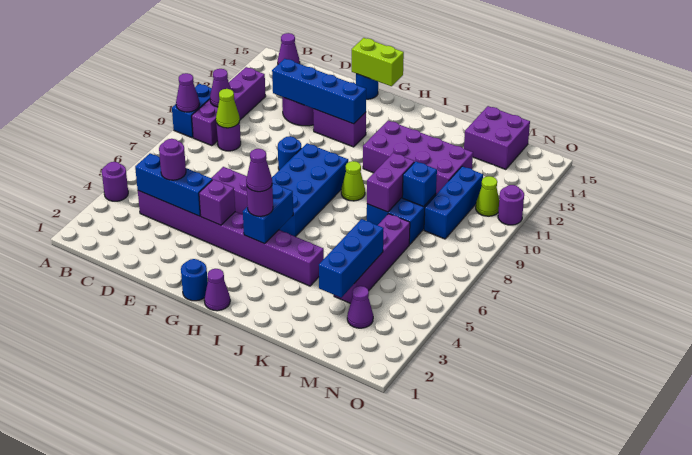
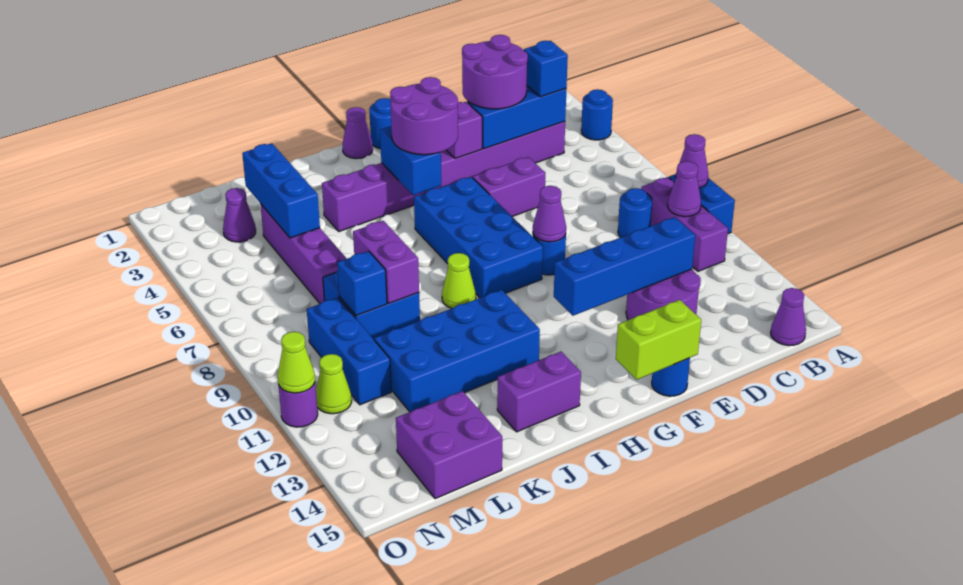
purple 1x1 round brick [102,162,128,201] -> blue 1x1 round brick [581,89,613,140]
purple 1x4 brick [192,67,266,146] -> purple 1x3 brick [641,177,728,271]
none -> blue 1x1 brick [524,41,568,97]
purple 1x1 round brick [216,121,241,151] -> blue 1x1 round brick [618,188,652,237]
lime 1x1 cone [216,89,240,128] -> lime 1x1 cone moved to [278,332,315,393]
purple 1x1 round brick [159,139,186,180] -> purple 2x2 round brick [462,35,528,109]
purple 1x2 brick [313,109,366,147] -> purple 1x2 brick moved to [497,352,581,432]
purple 1x1 round brick [247,186,273,216] -> purple 2x2 round brick [390,77,458,155]
purple 1x1 cone [246,149,272,192] -> purple 1x1 cone moved to [533,186,566,242]
purple 2x4 brick [363,120,473,194] -> blue 2x4 brick [374,290,540,412]

